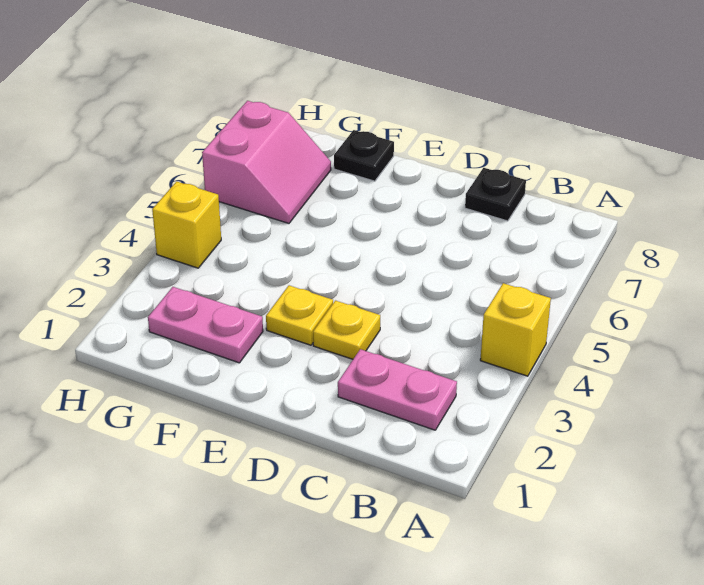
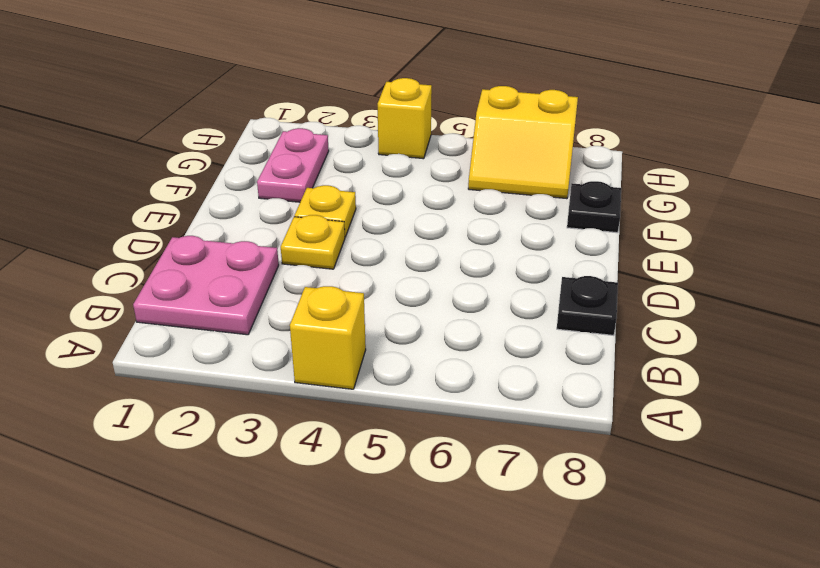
pink 1x2 plate [338,349,457,430] -> pink 2x2 plate [133,236,279,335]
pink 2x2 slope [202,101,331,223] -> yellow 2x2 slope [468,86,578,199]

